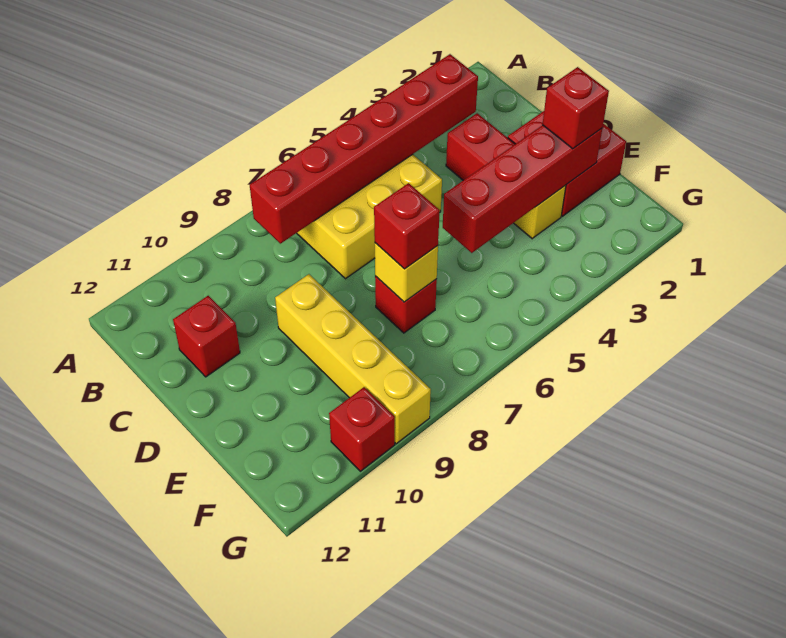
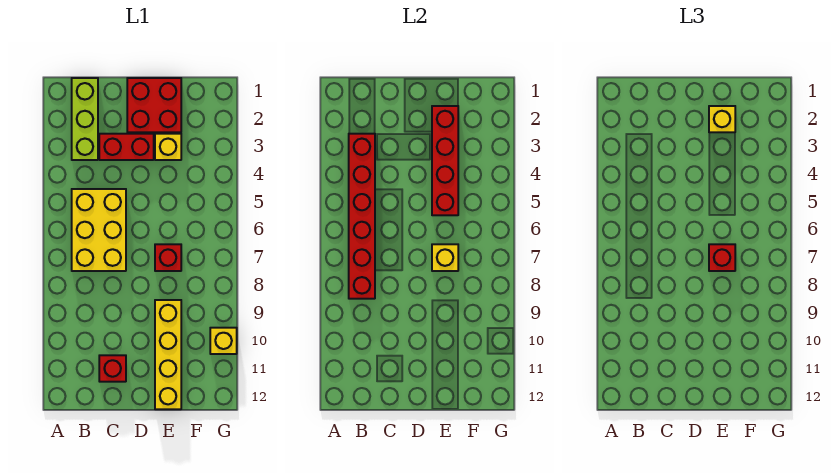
none -> lime 1x3 brick [72,78,98,160]
yellow 1x4 brick [275,274,431,444] -> yellow 1x4 brick turned to [155,300,181,409]
red 1x1 brick [542,67,609,149] -> yellow 1x1 brick [709,106,735,132]
red 1x1 brick [329,387,395,471] -> yellow 1x1 brick [210,328,237,354]

